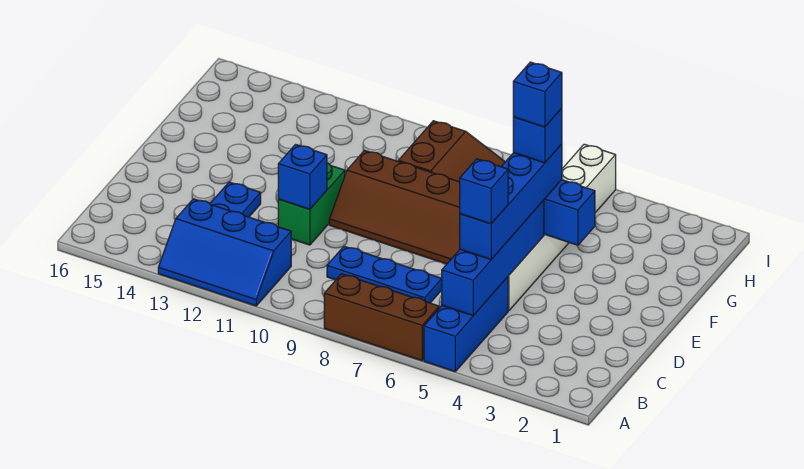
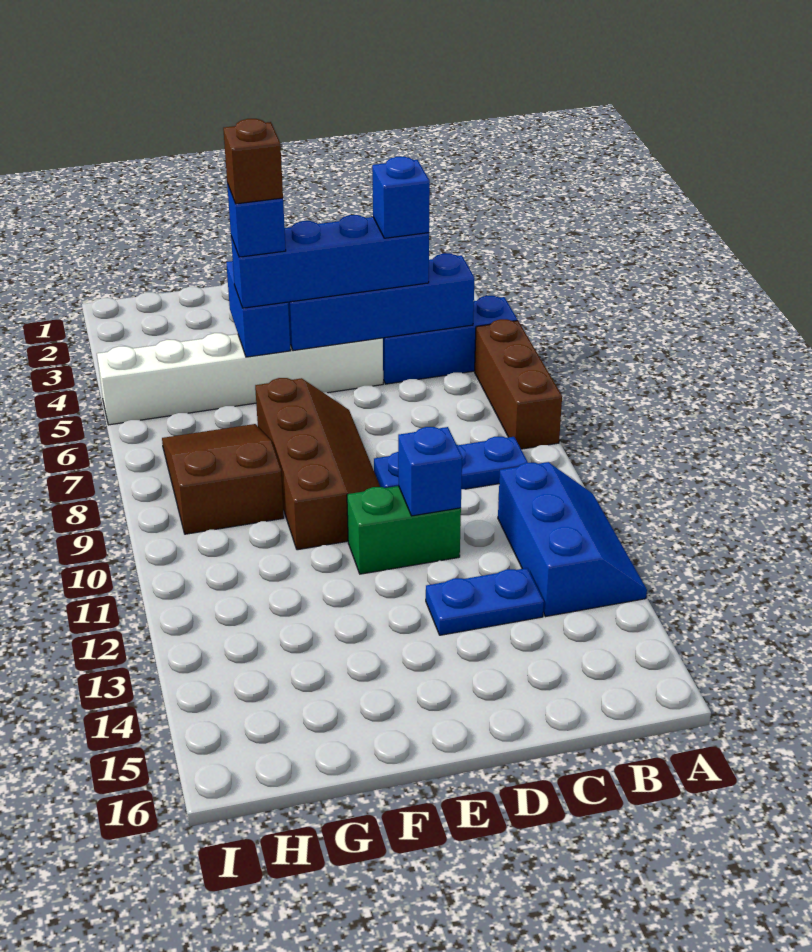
blue 1x3 plate [327,246,442,303] -> blue 1x3 plate turned to [374,437,528,489]
blue 1x1 brick [513,62,562,127] -> brown 1x1 brick [223,119,283,204]

